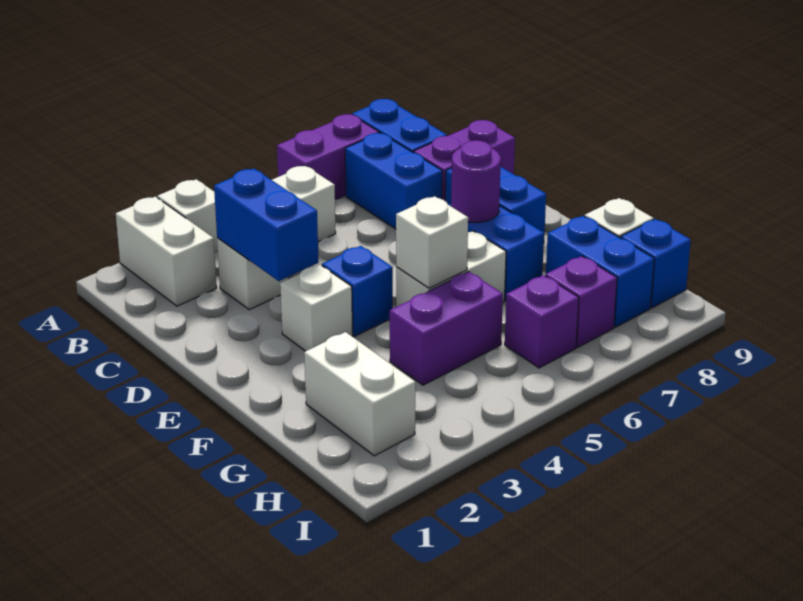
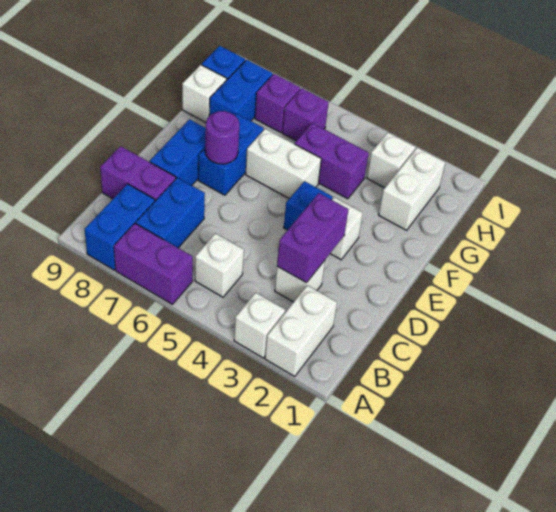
blue 1x2 brick [214,169,318,281] -> purple 1x2 brick [277,193,348,283]
white 1x1 brick [396,196,468,288] -> white 1x1 brick moved to [367,132,415,188]

